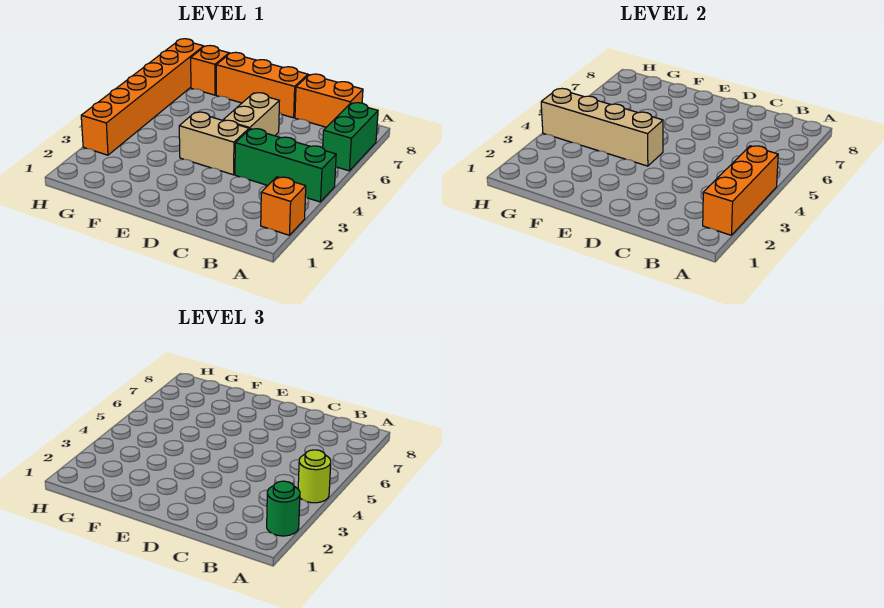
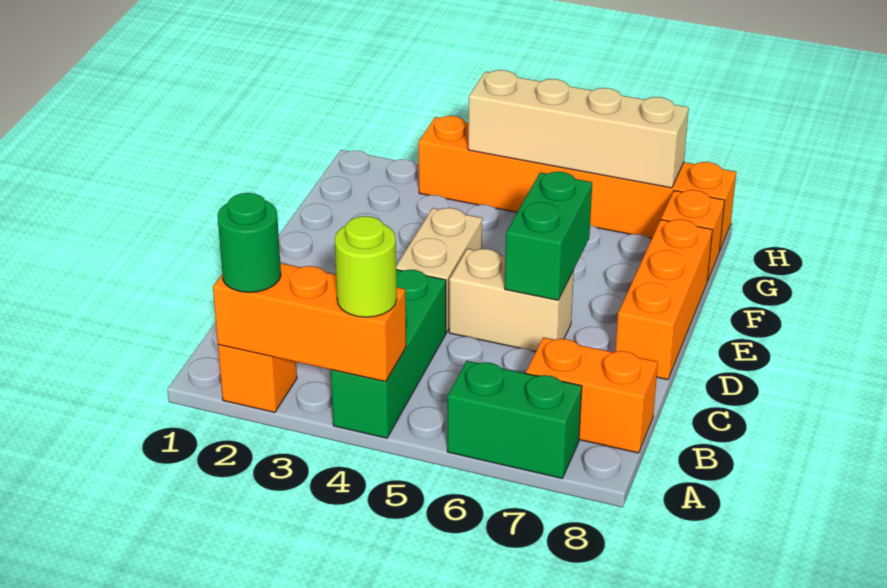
orange 1x2 brick [295,74,363,127] -> orange 1x2 brick turned to [526,338,658,453]
none -> green 1x2 brick [505,172,592,300]
tan 1x4 brick [541,88,663,166] -> tan 1x4 brick turned to [468,70,689,188]

